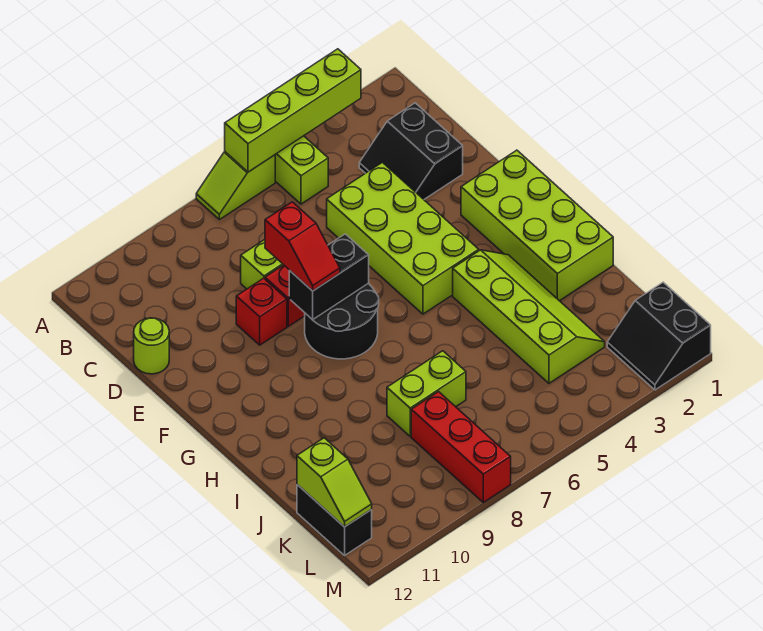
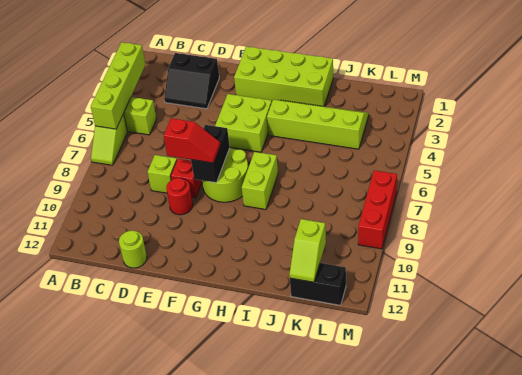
lime 2x4 brick [327,162,479,314] -> lime 2x2 brick [215,94,272,152]
red 1x1 brick [236,278,287,345] -> red 1x1 round brick [166,178,193,215]
black 2x2 round brick [305,284,379,359] -> lime 2x2 round brick [202,148,248,202]
lime 1x2 brick [387,351,466,436] -> lime 1x2 brick moved to [242,152,278,210]
red 1x3 brick [411,392,511,502] -> red 1x3 brick turned to [358,170,397,249]
lime 1x2 slope [297,438,372,527] -> lime 1x2 slope turned to [289,219,326,282]
black 2x2 slope [607,282,711,390] -> none

